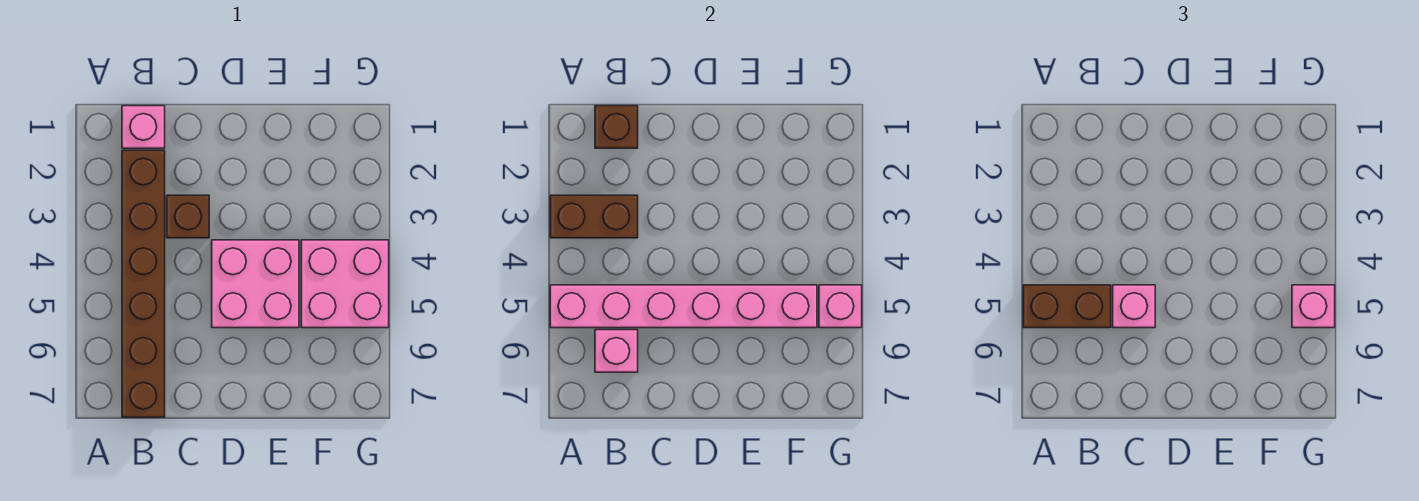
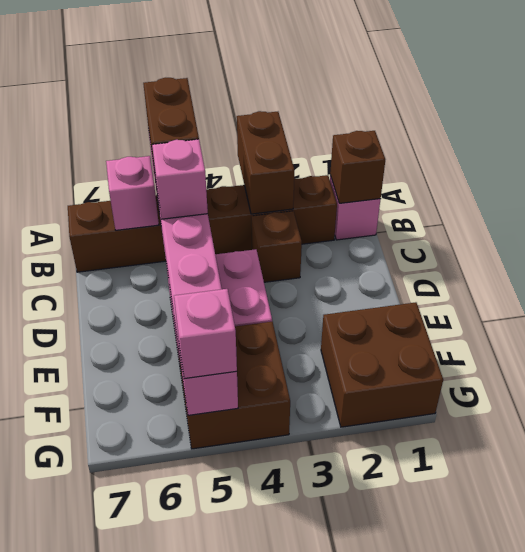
none -> brown 2x2 brick [321,302,443,427]
pink 2x2 brick [301,240,389,328] -> brown 2x2 brick [177,321,290,449]

